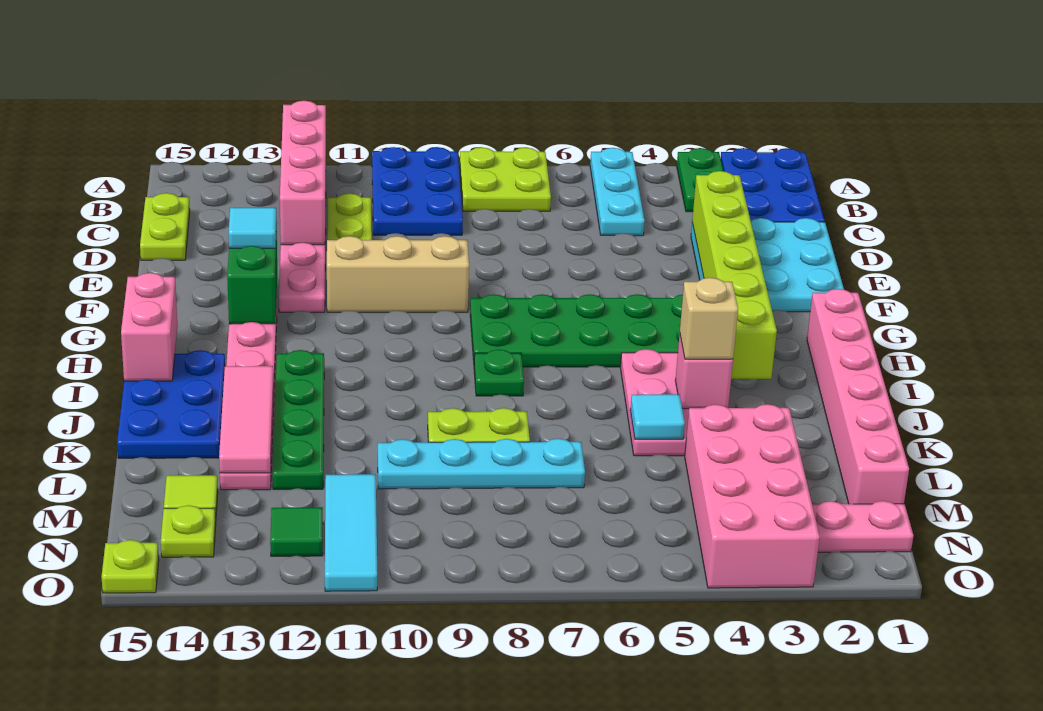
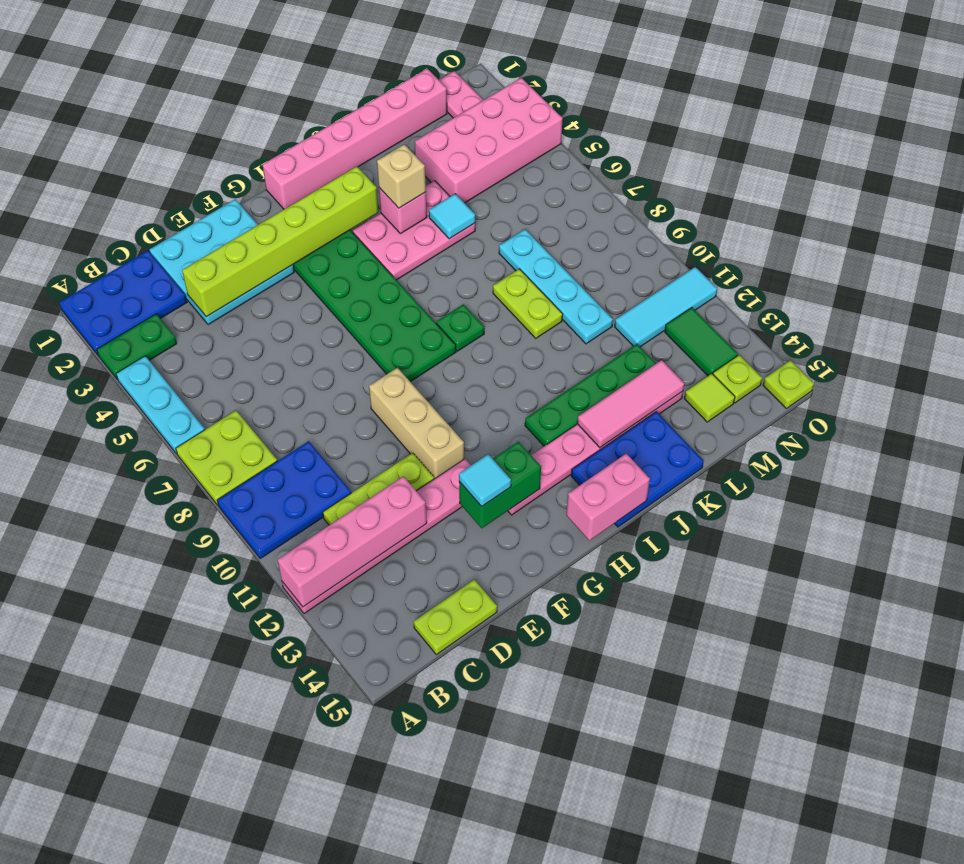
cyan 1x3 plate [590,148,645,236] -> cyan 1x3 plate turned to [116,356,205,454]
green 1x1 tile [270,507,323,556] -> green 1x2 tile [665,308,738,376]

